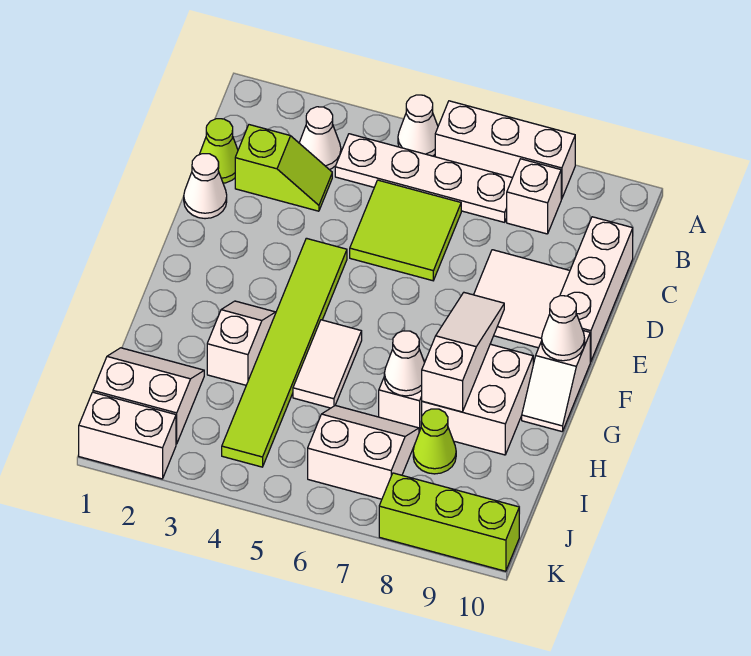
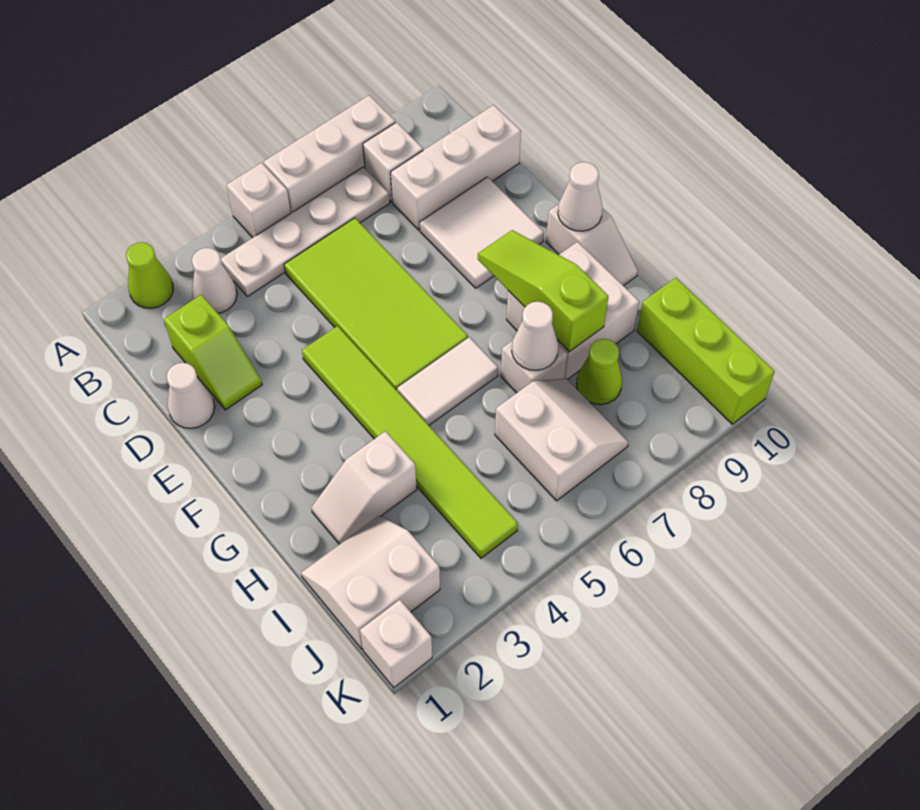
white 1x1 cone [398,95,438,156] -> white 1x1 brick [226,163,291,238]
lime 1x1 cone [200,119,238,183] -> lime 1x1 cone moved to [126,242,173,308]
lime 1x2 slope [235,125,332,211] -> lime 1x2 slope turned to [164,295,262,410]
lime 2x2 tile [350,180,461,281] -> lime 2x4 tile [284,218,468,390]
white 1x3 brick [560,217,633,362] -> white 1x3 brick turned to [391,105,521,230]
white 1x3 slope [422,293,504,412] -> lime 1x3 slope [478,230,609,352]
white 1x2 slope [207,301,276,385] -> white 1x2 slope turned to [311,431,417,544]
white 1x2 tile [293,320,362,408] -> white 1x2 tile turned to [397,337,498,425]
white 2x2 slope [308,406,419,499] -> white 2x2 slope turned to [495,378,628,501]
white 1x2 brick [79,392,176,479] -> white 1x1 brick [360,600,432,688]
lime 1x3 brick [379,473,519,571] -> lime 1x3 brick turned to [637,278,775,424]

